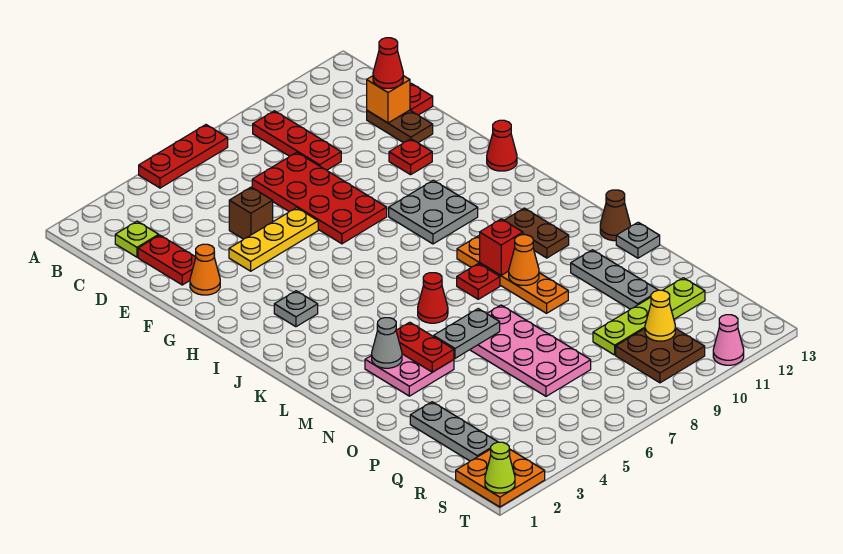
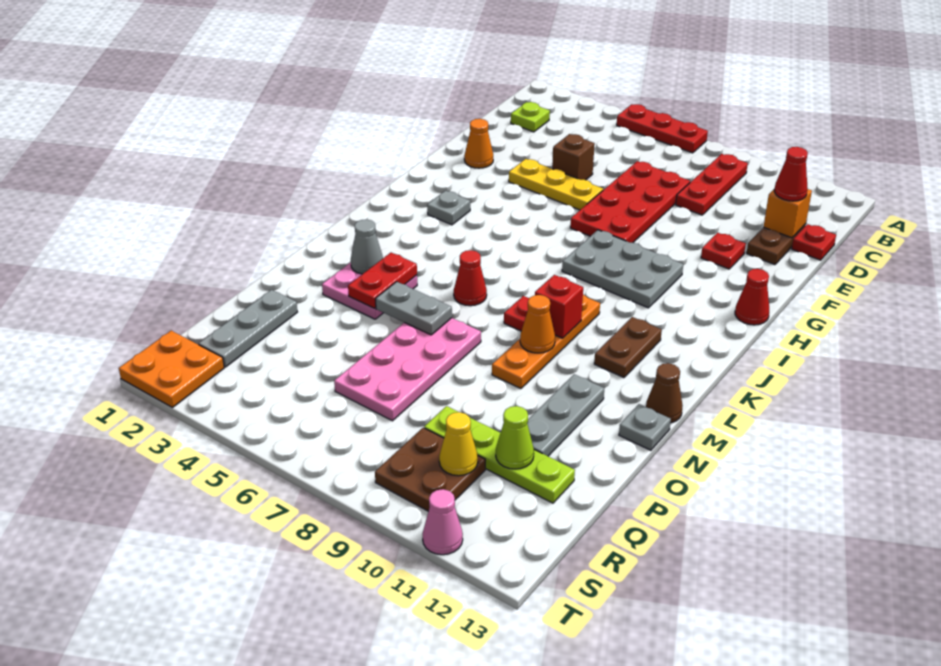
red 1x2 plate [138,235,196,285] -> none
grey 2x2 plate [389,180,478,244] -> grey 2x3 plate [562,230,683,308]
lime 1x1 cone [485,442,515,493] -> lime 1x1 cone moved to [496,406,534,469]

